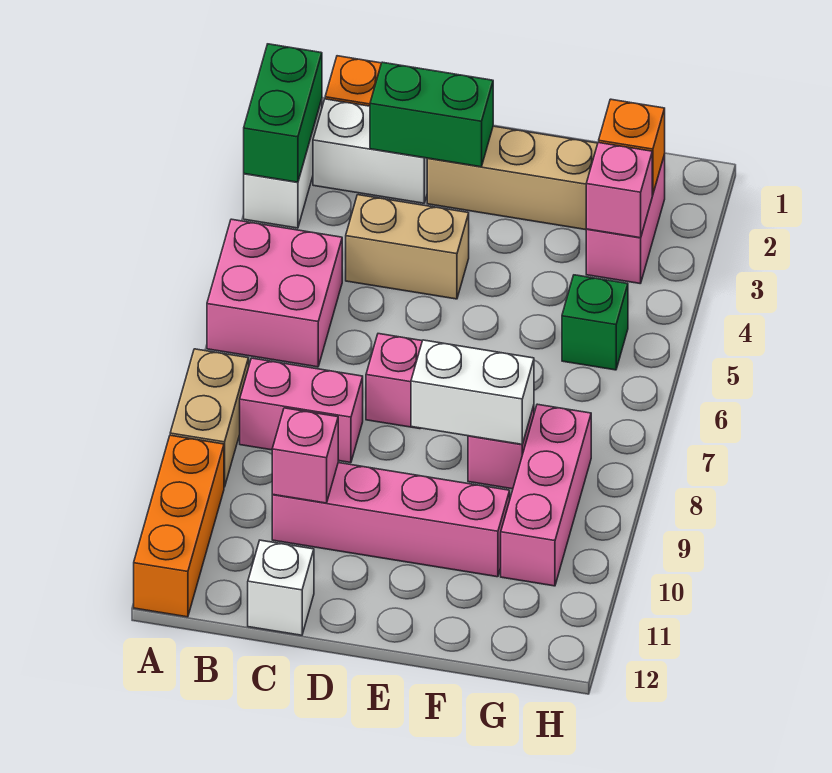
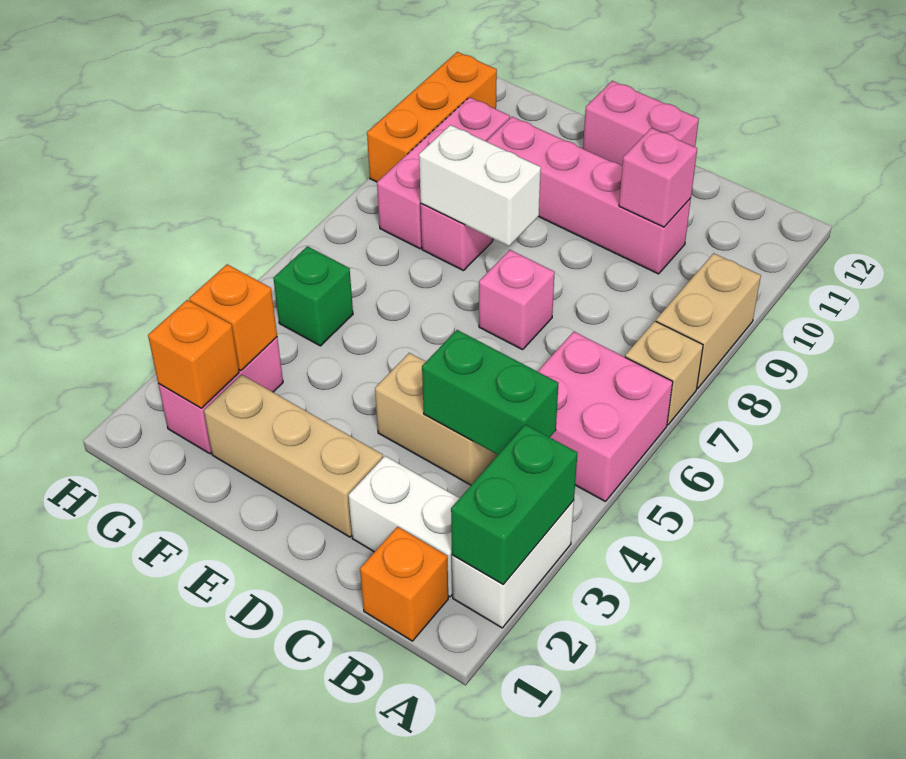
none -> tan 1x1 brick [625,321,703,425]
orange 1x3 brick [134,435,224,617] -> orange 1x3 brick moved to [367,52,497,182]
pink 1x2 brick [240,358,363,463] -> pink 1x2 brick moved to [583,81,699,166]
green 1x2 brick [370,62,493,167] -> green 1x2 brick moved to [422,330,558,455]
white 1x1 brick [248,540,314,635] -> none
pink 1x1 brick [586,142,652,238] -> orange 1x1 brick [189,264,277,371]

